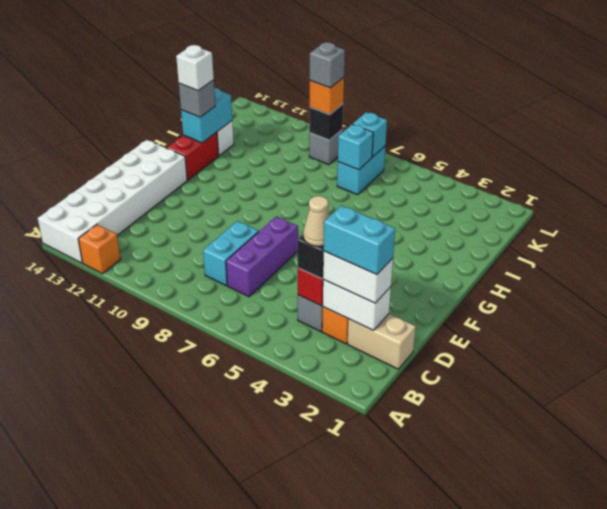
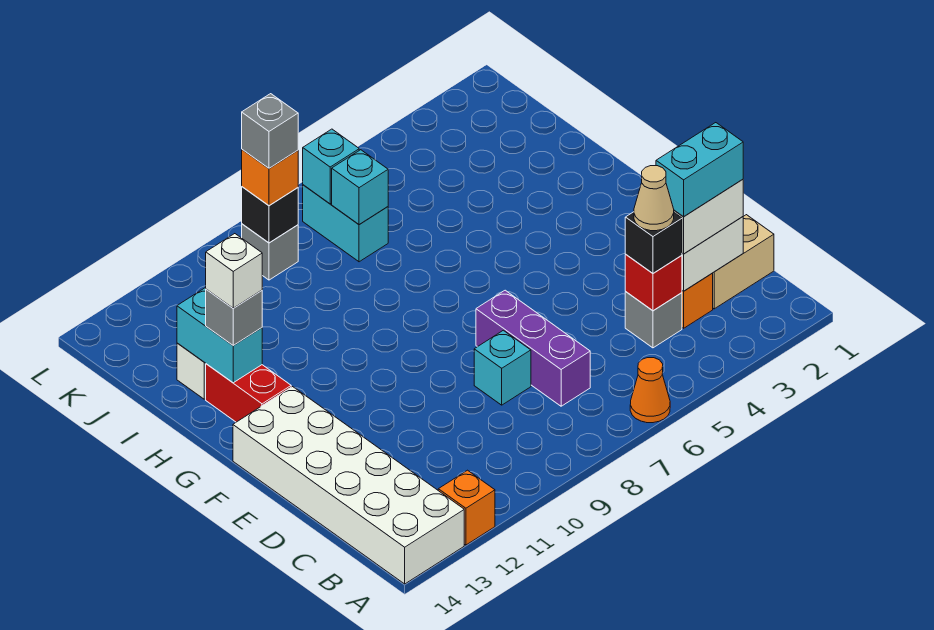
none -> orange 1x1 cone [630,358,670,423]
cyan 1x2 brick [203,221,259,285] -> cyan 1x1 brick [474,330,531,405]

